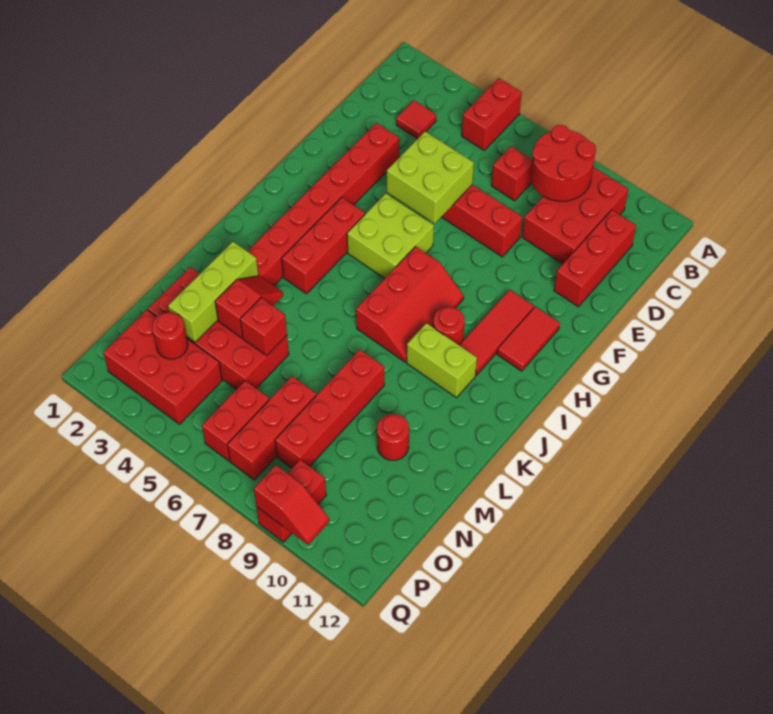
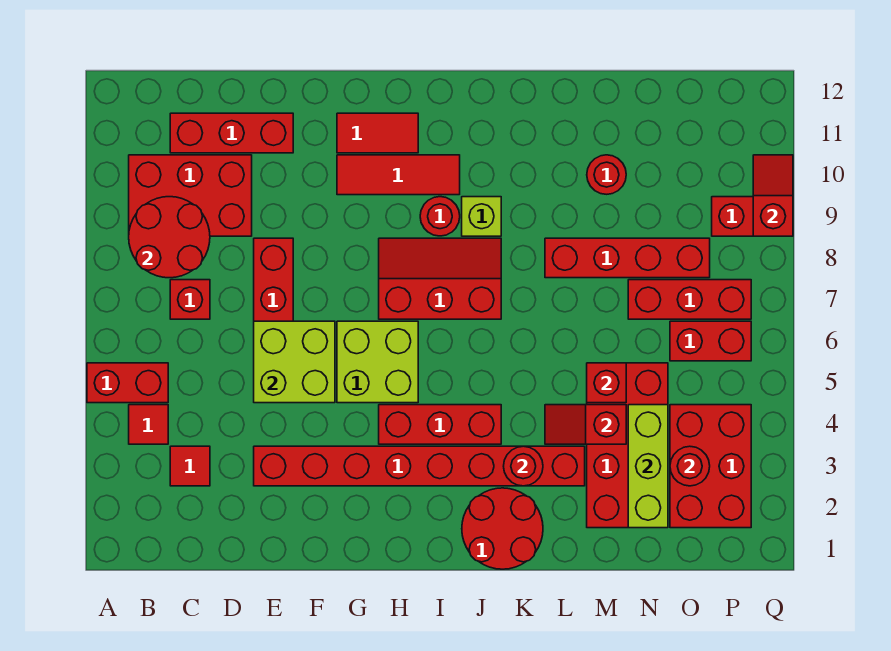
none -> red 1x1 tile [129,405,168,444]
none -> red 2x2 round brick [462,488,543,569]
lime 1x2 brick [407,323,477,398] -> lime 1x1 brick [462,197,501,236]
none -> red 1x1 round brick [504,446,543,486]
lime 1x3 brick [168,242,258,342] -> lime 1x3 brick turned to [628,405,668,528]

